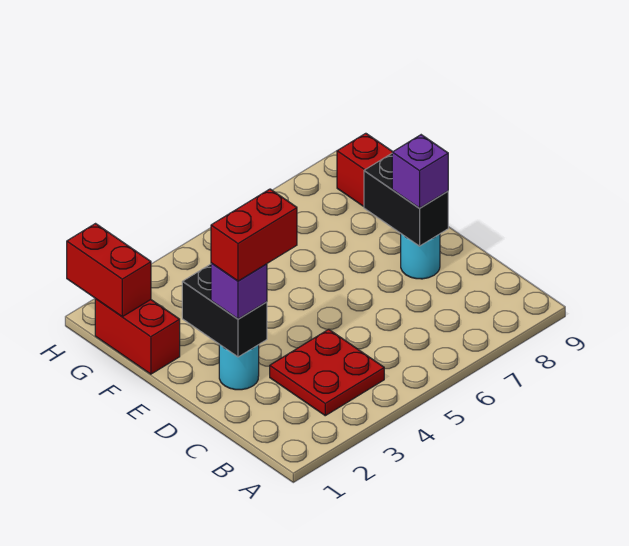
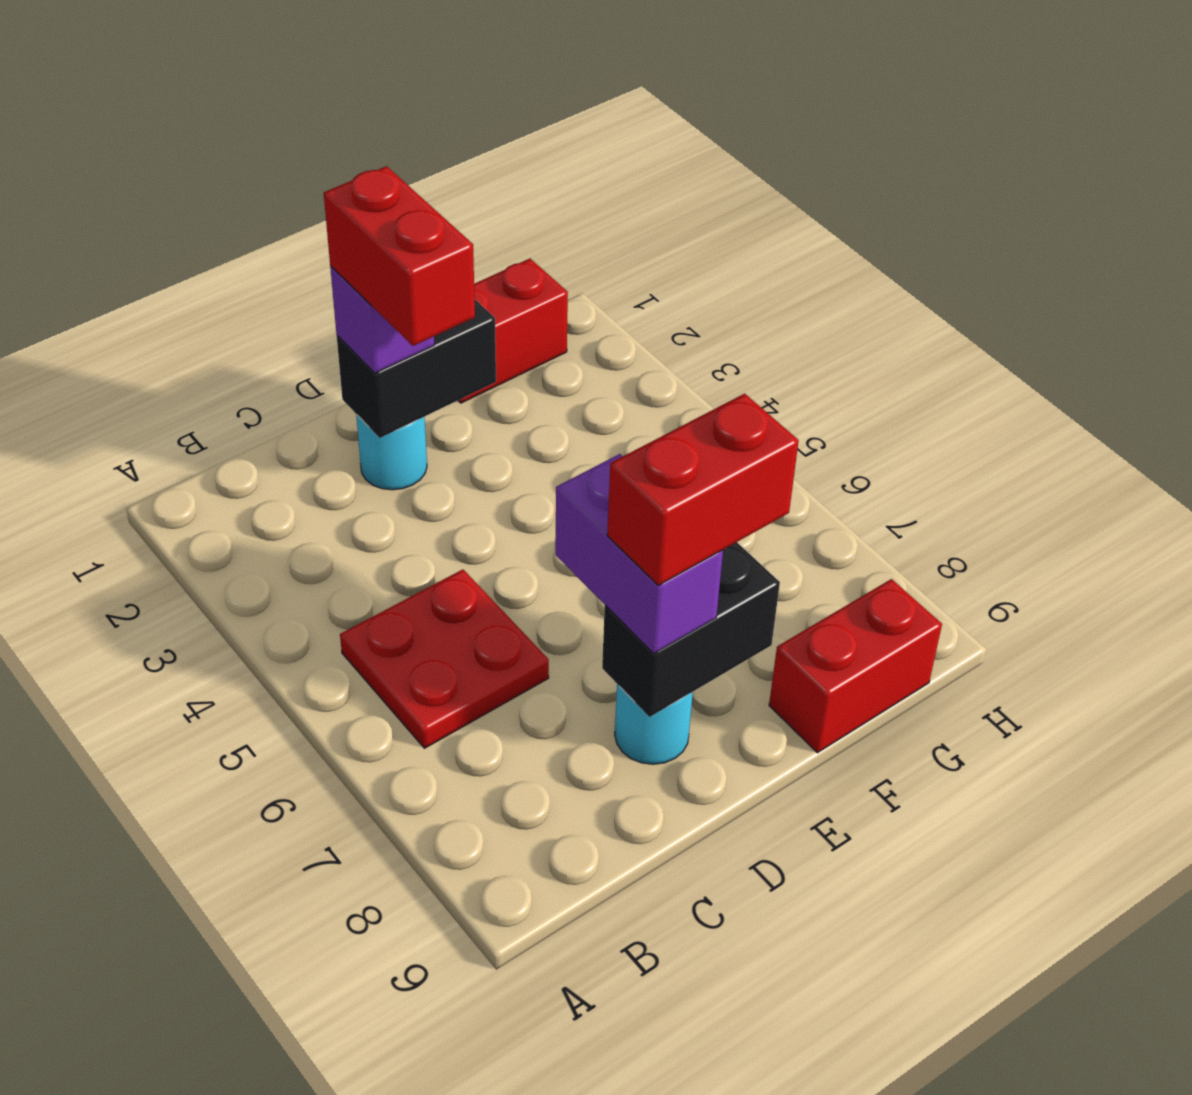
red 2x2 plate [270,329,384,416] -> red 2x2 plate moved to [340,570,549,748]
purple 1x1 brick [392,135,448,208] -> purple 1x2 brick [555,454,723,654]
red 1x2 brick [67,224,151,317] -> red 1x2 brick moved to [607,394,799,585]

